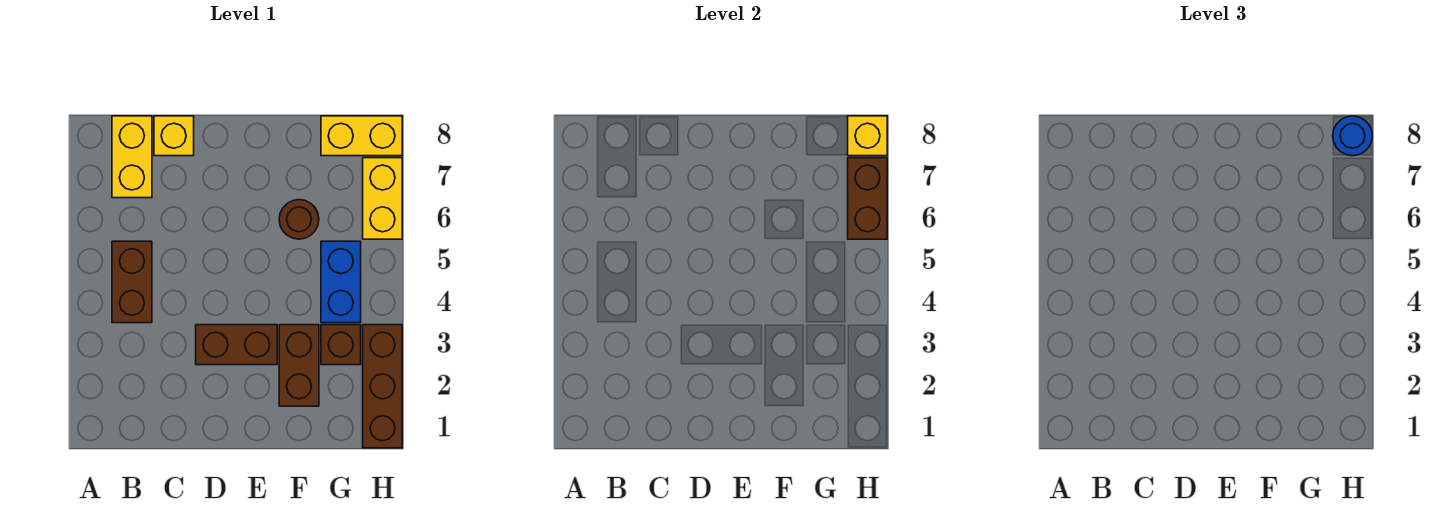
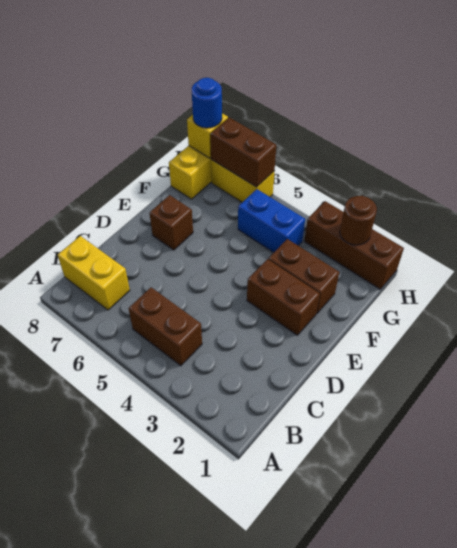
yellow 1x1 brick [154,116,194,156] -> none
brown 1x2 brick [196,325,277,365] -> brown 1x2 brick turned to [247,259,320,335]
brown 1x1 round brick [279,200,319,239] -> brown 1x1 round brick moved to [340,196,377,245]
brown 1x1 brick [321,325,361,365] -> brown 1x1 brick moved to [149,195,193,250]

